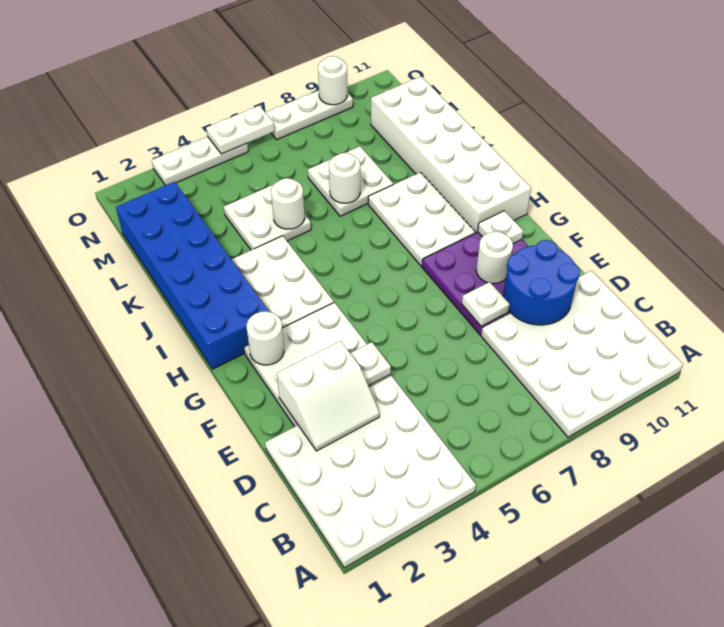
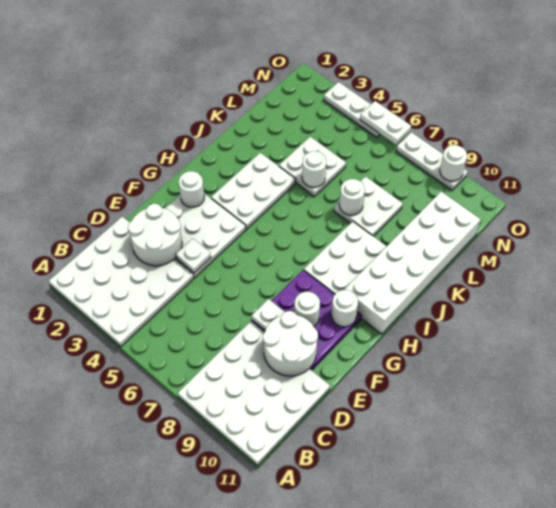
white 2x2 slope [277,341,380,451] -> white 2x2 round brick [128,204,182,266]
blue 2x2 round brick [503,240,580,325] -> white 2x2 round brick [263,311,318,376]
white 1x1 plate [478,211,523,244] -> white 1x1 round brick [331,290,358,327]
blue 2x6 brick [116,182,269,369] -> none

